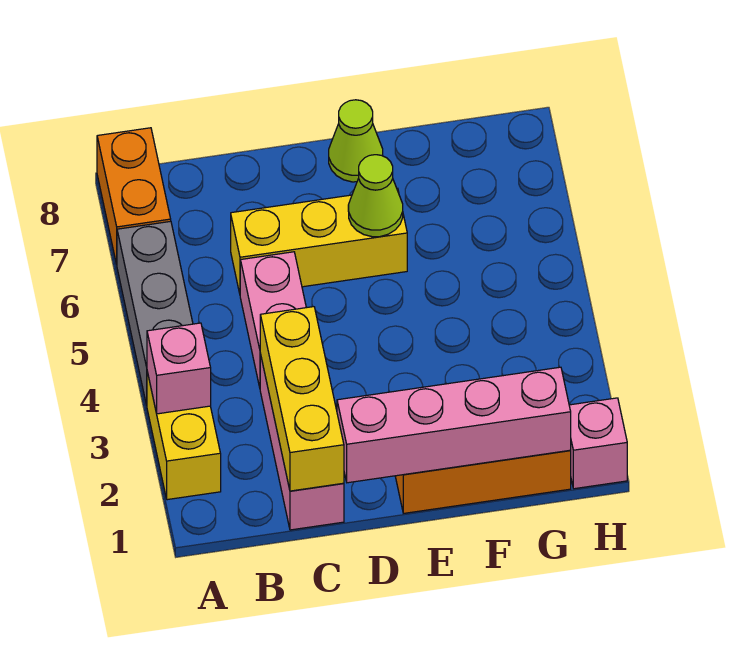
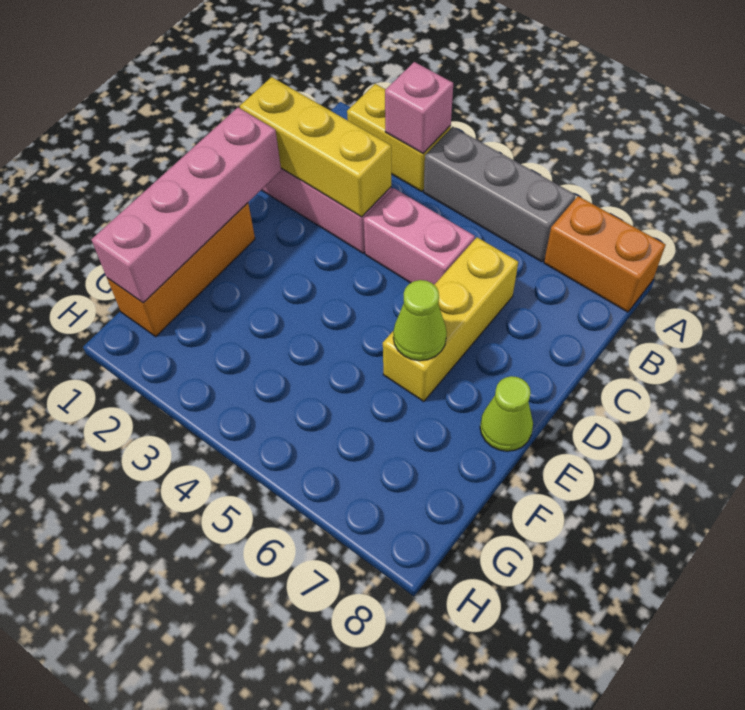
pink 1x1 brick [569,398,627,489] -> none

